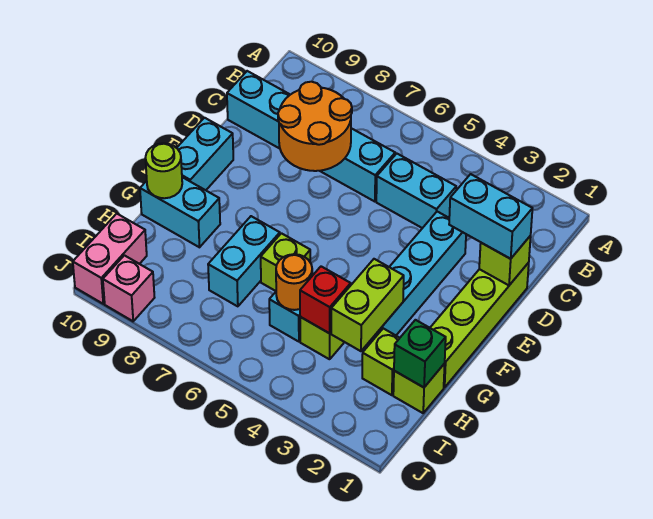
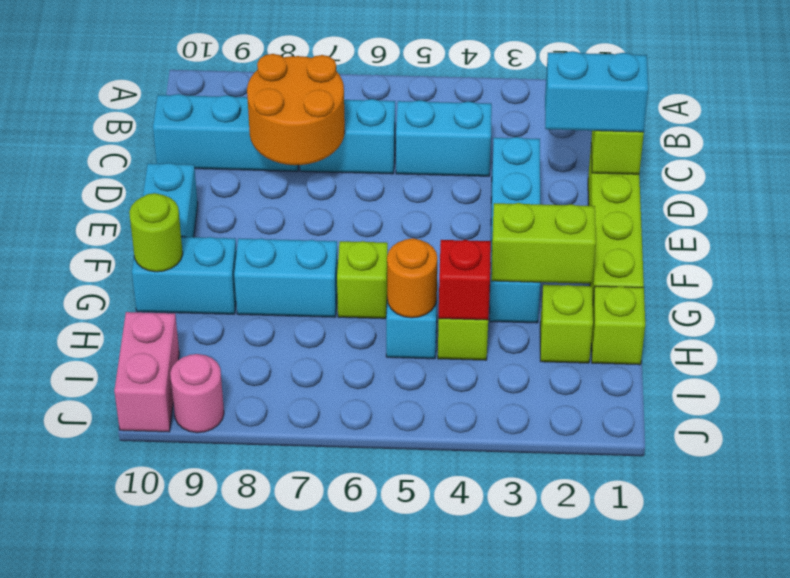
lime 1x2 brick [331,259,404,351] -> lime 1x2 brick turned to [491,203,596,284]
cyan 1x2 brick [208,216,280,306] -> cyan 1x2 brick turned to [234,238,338,317]
green 1x1 brick [394,320,446,387] -> none
pink 1x1 brick [103,255,155,321] -> pink 1x1 round brick [170,354,224,433]

